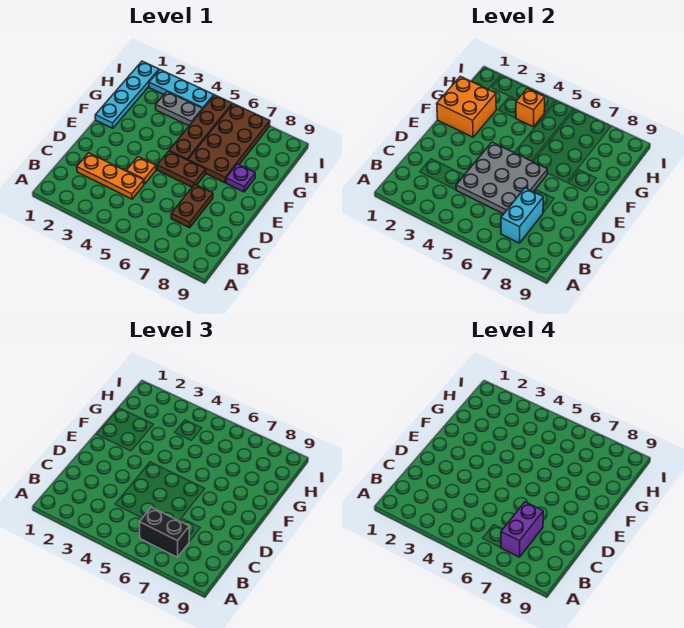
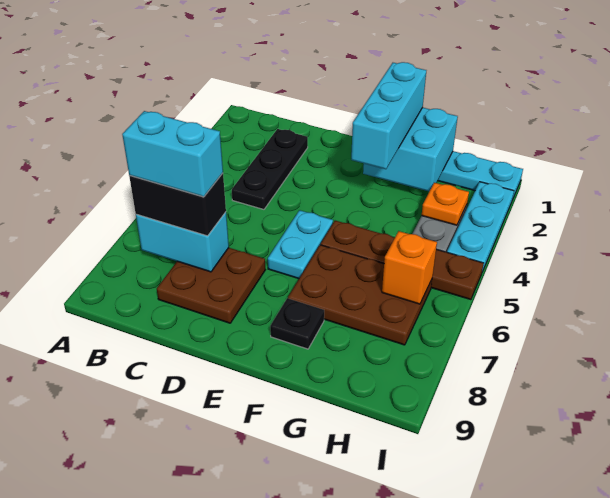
black 1x2 brick [140,507,189,557] -> black 1x2 brick turned to [129,173,226,236]
purple 1x2 brick [501,502,543,557] -> cyan 1x2 brick [122,111,223,197]
orange 1x3 plate [77,153,144,199] -> black 1x3 plate [232,129,308,209]
grey 3x3 plate [456,142,548,214] -> none
brown 1x2 plate [171,184,213,228] -> brown 2x2 plate [157,248,265,323]
orange 1x1 plate [126,157,156,184] -> orange 1x1 plate moved to [422,183,469,225]
brown 1x2 plate [157,151,206,187] -> cyan 1x2 plate [268,210,333,279]
orange 2x2 brick [437,76,496,137] -> cyan 2x2 brick [363,108,458,191]
none -> cyan 1x3 brick [351,62,426,169]
brown 2x4 plate [188,104,270,183] -> brown 2x3 plate [288,245,432,345]
purple 1x1 plate [226,164,255,192] -> black 1x1 plate [270,298,324,349]
orange 1x1 brick [516,89,545,127] -> orange 1x1 brick moved to [382,231,437,304]

